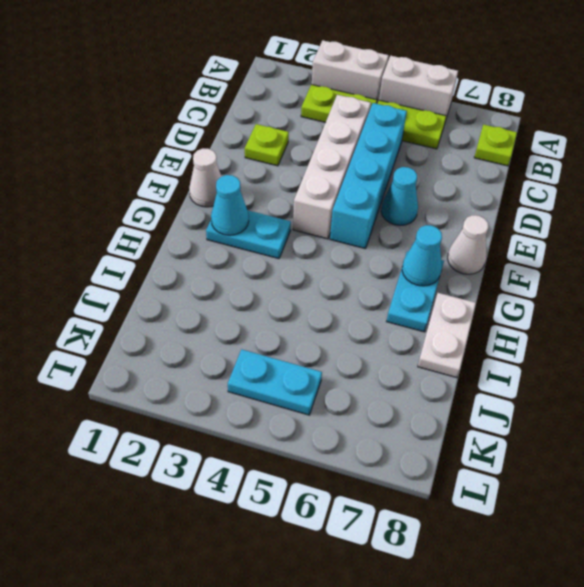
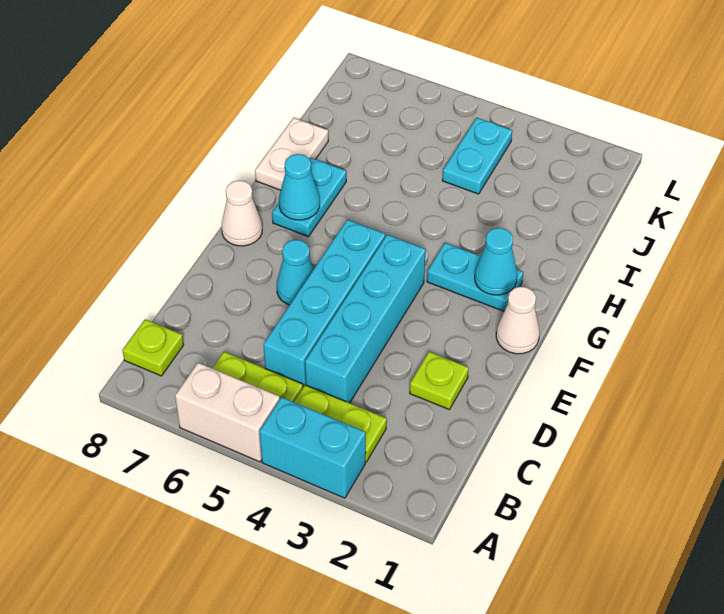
white 1x2 brick [312,40,389,104] -> cyan 1x2 brick [259,397,366,498]
white 1x4 brick [293,95,371,239] -> cyan 1x4 brick [305,235,426,403]
cyan 1x2 plate [228,349,322,415] -> cyan 1x2 plate turned to [442,118,512,194]

